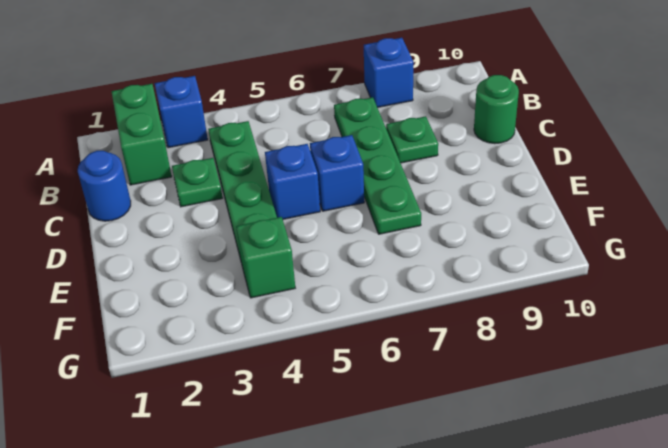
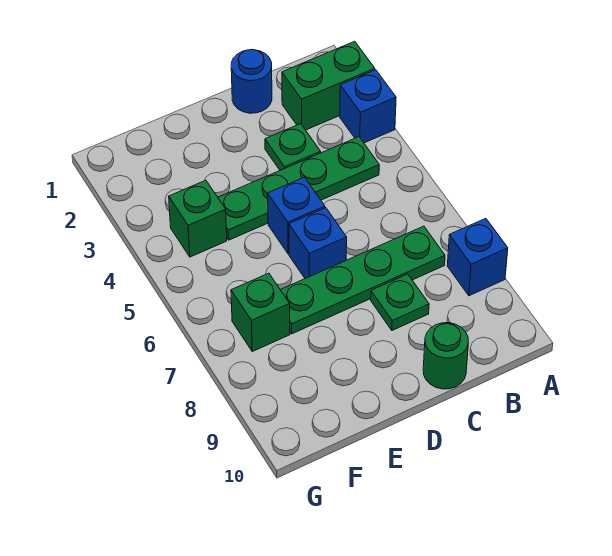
none -> green 1x1 brick [231,273,290,351]

